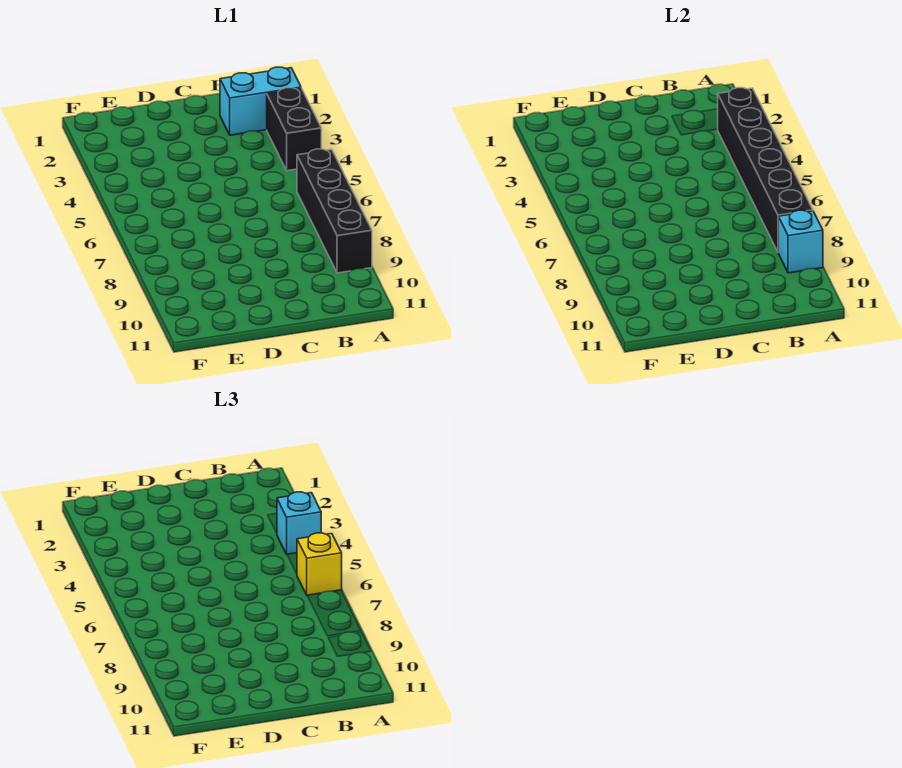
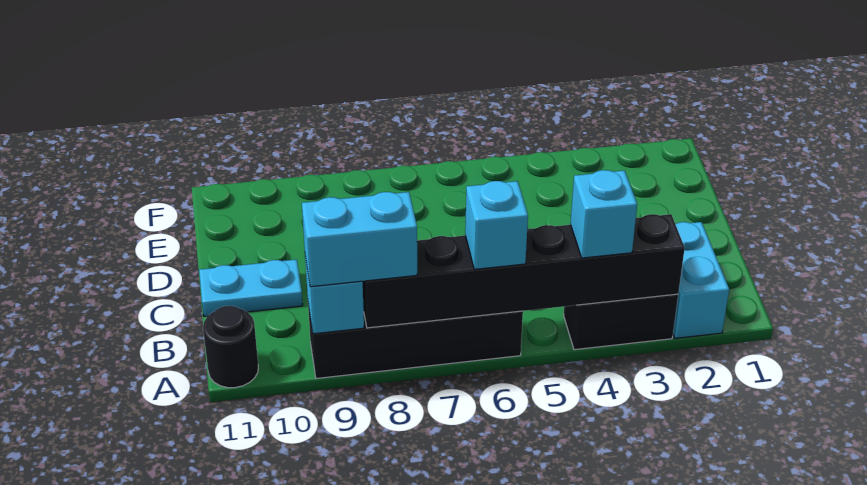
yellow 1x1 brick [297,533,342,596] -> cyan 1x1 brick [465,181,528,269]
none -> cyan 1x2 brick [302,192,417,287]
none -> black 1x1 round brick [203,306,258,388]
none -> cyan 1x2 plate [199,259,303,317]

